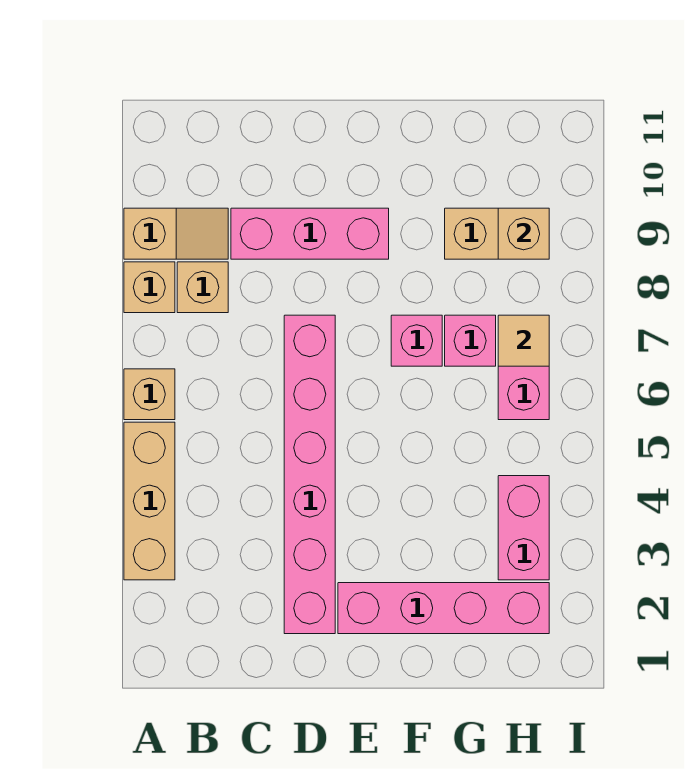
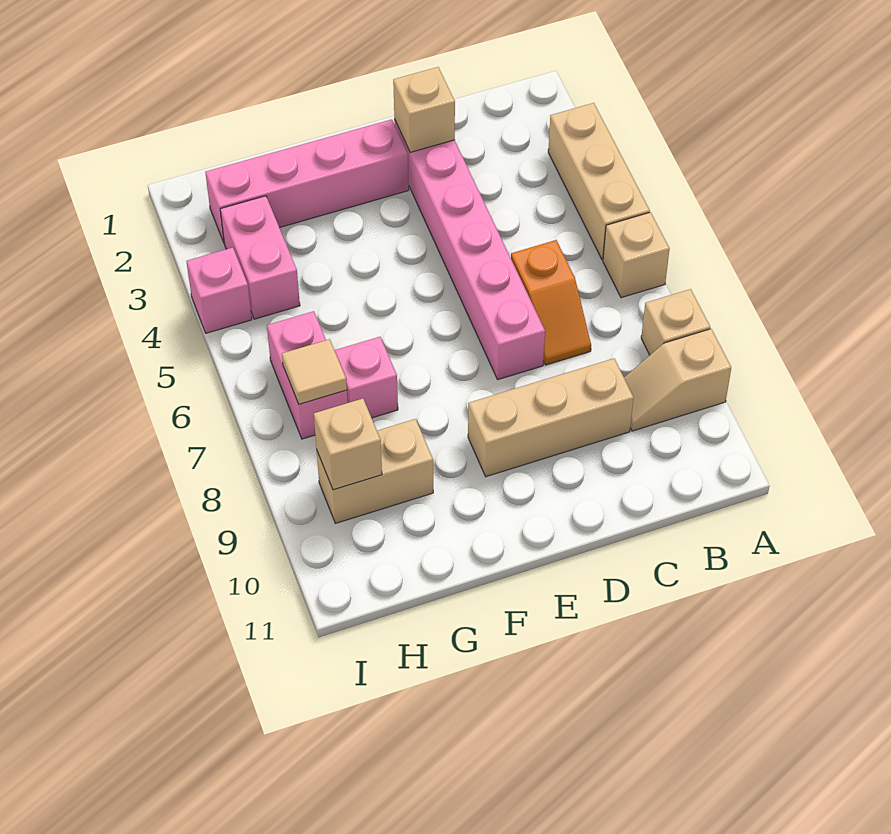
tan 1x1 brick [177,262,228,313] -> tan 1x1 brick moved to [393,67,455,152]
none -> orange 1x2 slope [511,240,591,365]
pink 1x3 brick [231,208,389,259] -> tan 1x3 brick [468,359,634,477]
pink 1x1 brick [391,315,442,366] -> pink 1x1 brick moved to [186,248,252,333]

